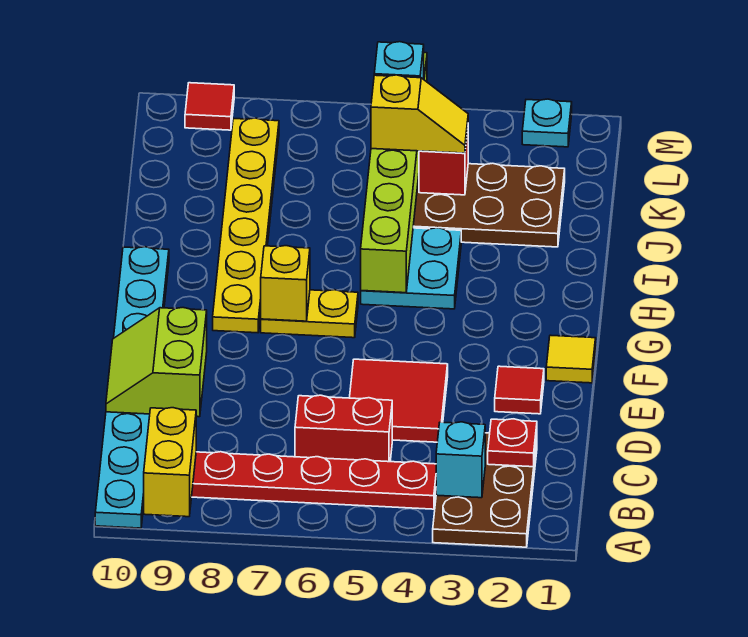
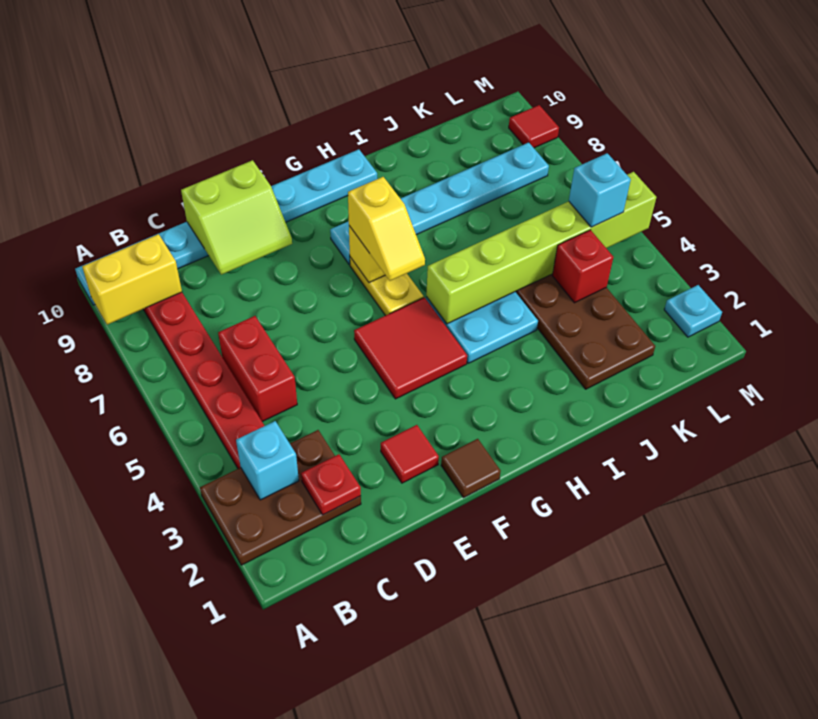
red 2x2 tile [350,359,448,442] -> red 2x2 tile moved to [354,298,467,399]
lime 2x2 slope [106,308,207,417] -> lime 2x2 slope turned to [181,160,292,275]
yellow 1x1 tile [546,335,596,383] -> brown 1x1 tile [441,439,501,498]
yellow 1x6 plate [213,118,279,333] -> cyan 1x6 plate [330,142,549,265]
yellow 1x2 slope [371,75,468,153] -> yellow 1x2 slope moved to [348,177,425,281]

